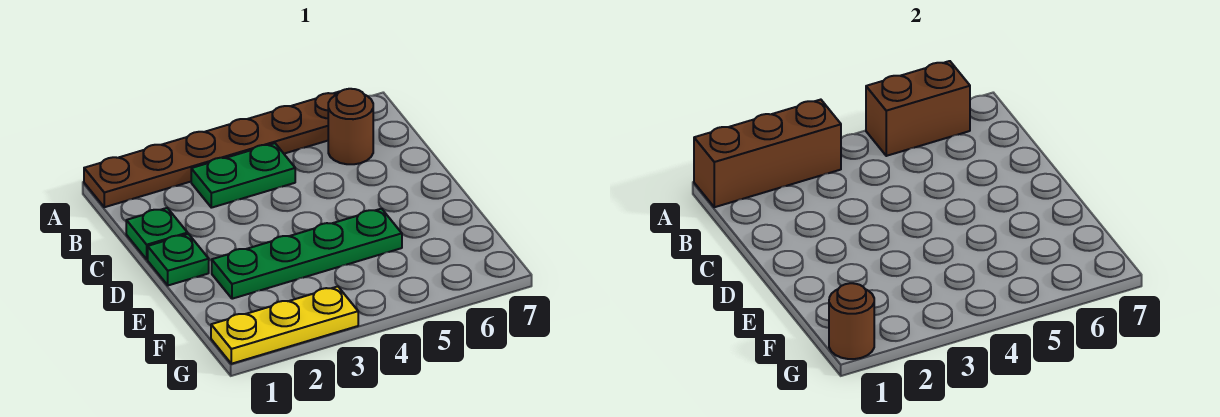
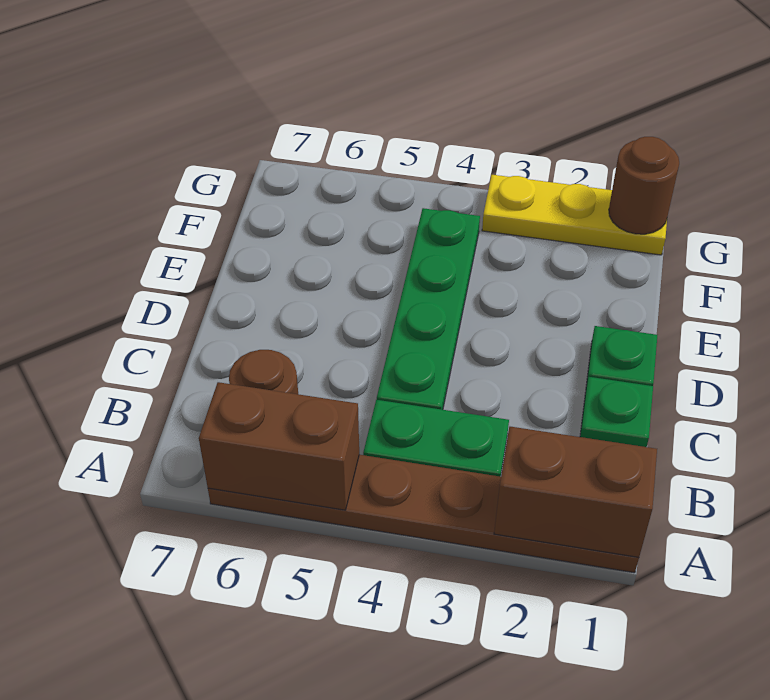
brown 1x3 brick [694,100,841,207] -> brown 1x2 brick [494,427,657,557]
green 1x4 plate [212,209,402,299] -> green 1x4 plate turned to [377,208,480,410]

